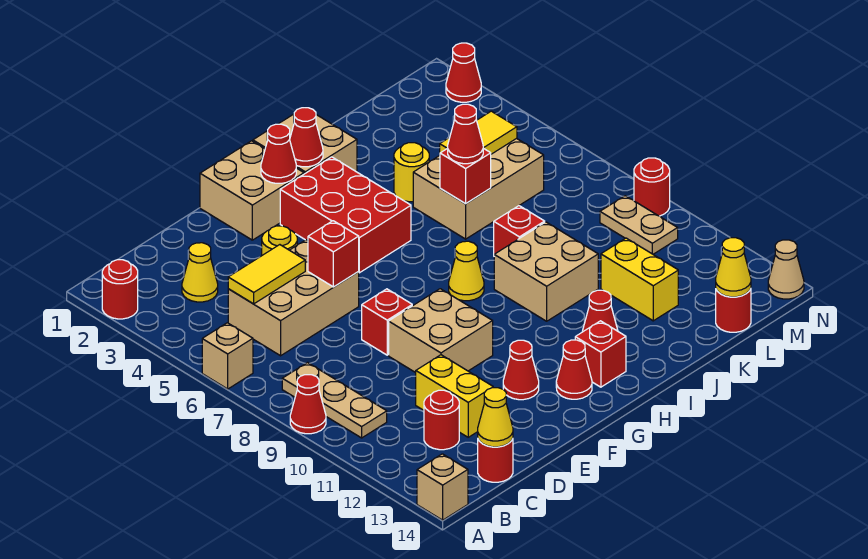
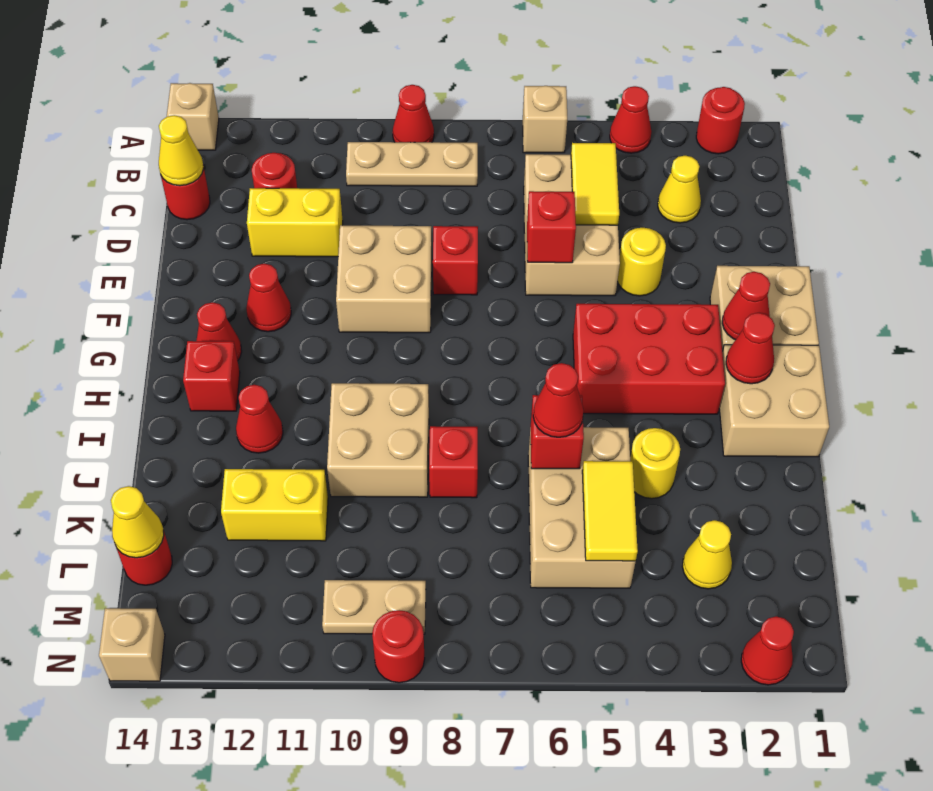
none -> red 1x1 cone [610,86,652,153]
yellow 1x1 cone [449,241,484,301] -> yellow 1x1 cone moved to [682,520,732,589]
tan 1x1 cone [768,240,804,299] -> tan 1x1 brick [99,608,165,681]

